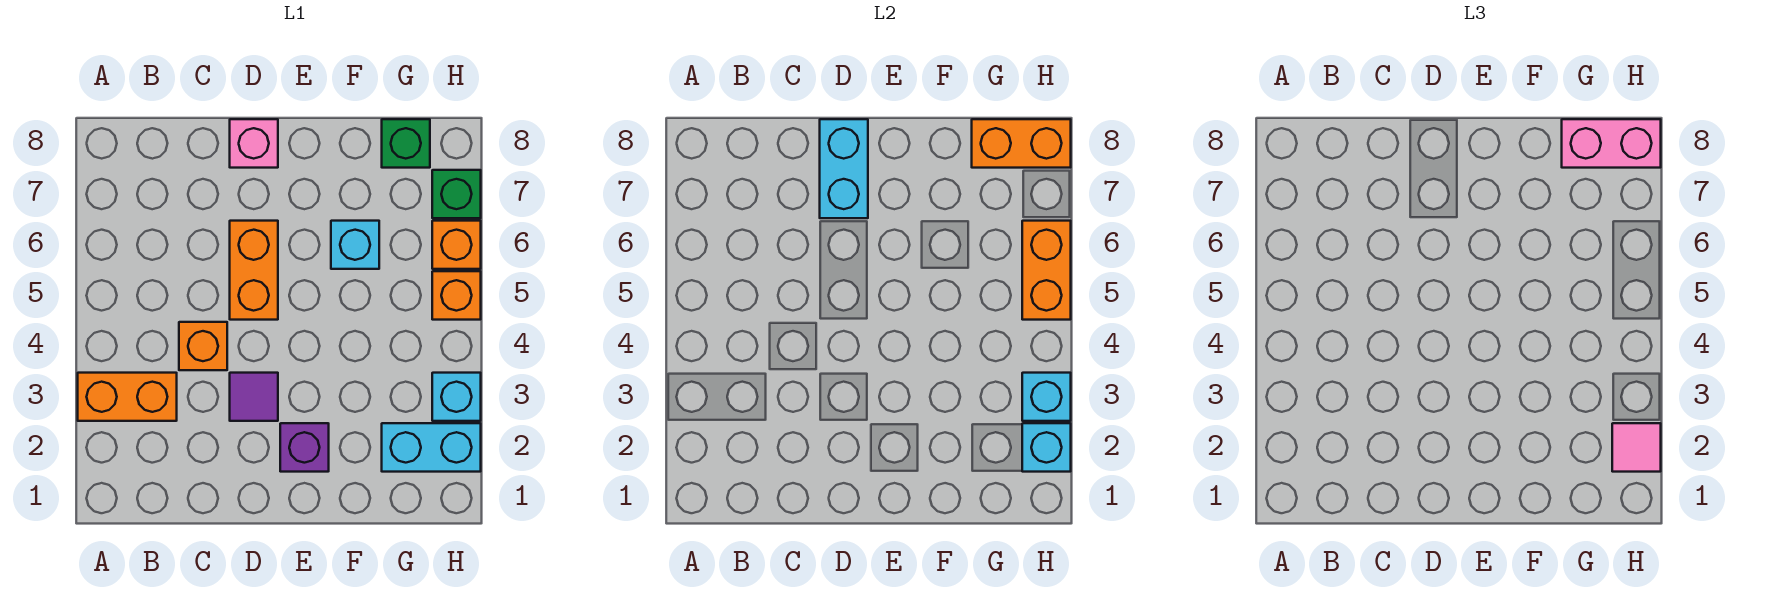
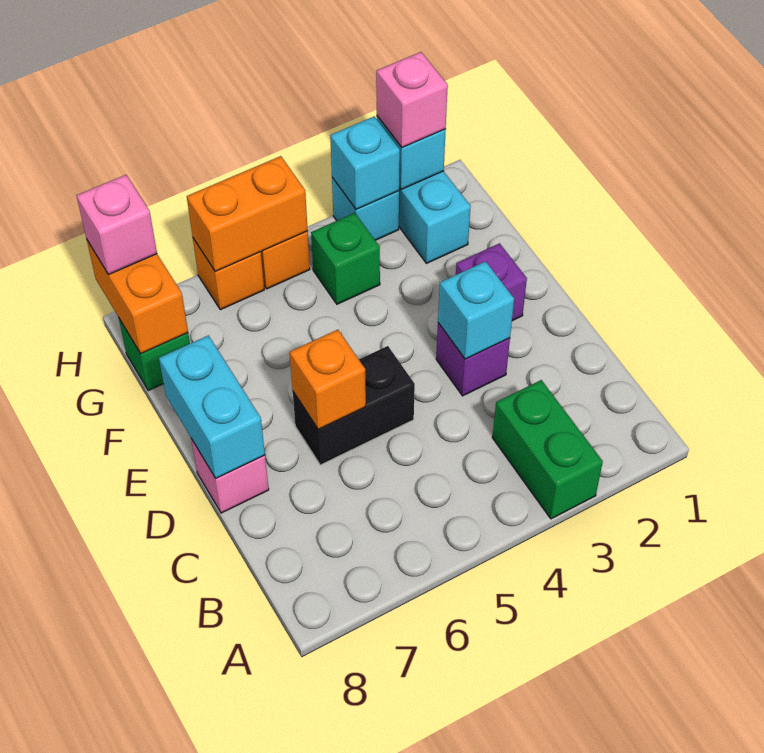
orange 1x2 brick [78,373,177,421] -> green 1x2 brick [492,380,603,519]
orange 1x1 brick [179,322,227,370] -> orange 1x1 brick moved to [290,330,366,429]
purple 1x1 tile [230,373,278,421] -> purple 1x1 brick [436,323,510,396]
orange 1x2 brick [230,221,278,320] -> black 1x2 brick [293,346,415,465]
cyan 1x2 brick [820,119,868,218] -> cyan 1x2 brick turned to [159,335,265,478]
cyan 1x1 brick [331,221,379,269] -> cyan 1x1 brick moved to [438,261,514,359]
pink 1x2 brick [1562,119,1661,168] -> pink 1x1 brick [77,175,157,275]
pink 1x1 tile [1612,423,1661,472] -> pink 1x1 brick [376,52,448,147]
green 1x1 brick [432,170,481,218] -> green 1x1 brick moved to [311,213,380,304]

